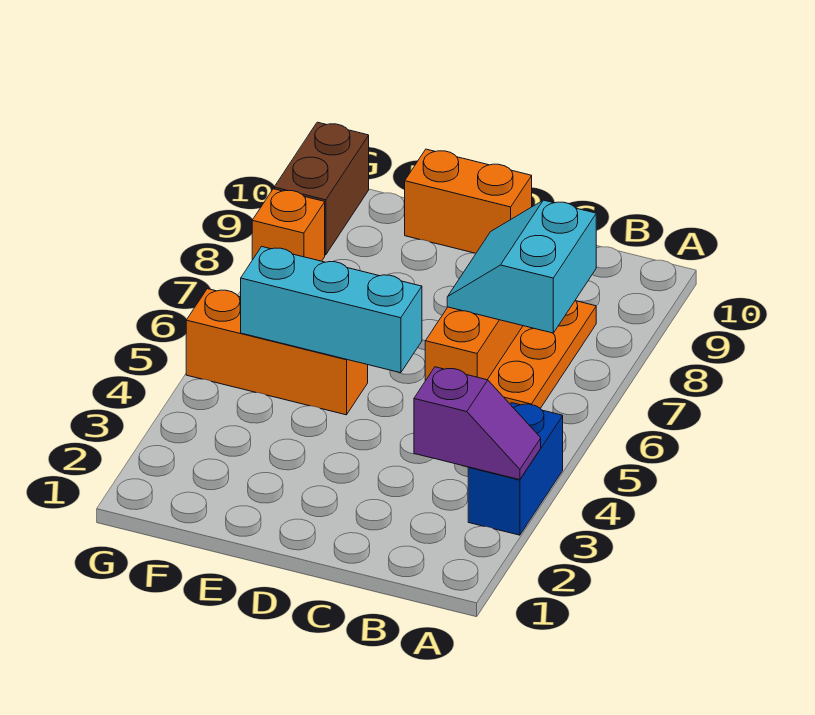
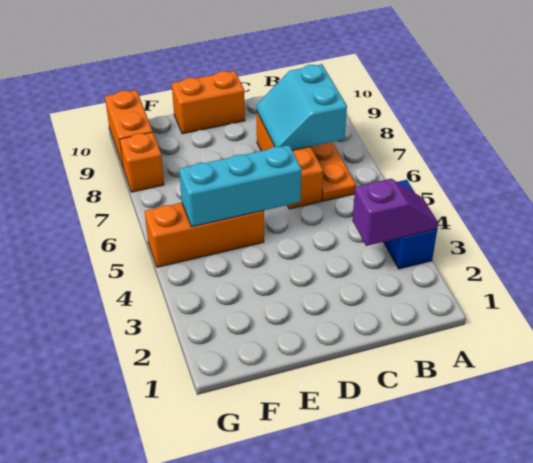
brown 1x2 brick [274,122,369,255] -> orange 1x2 brick [105,90,153,167]

